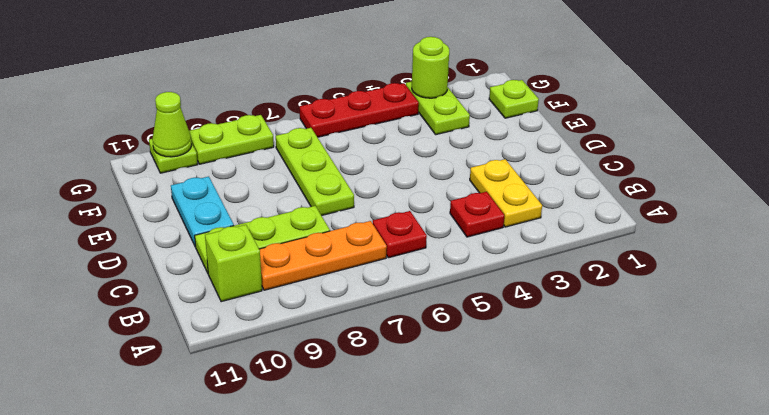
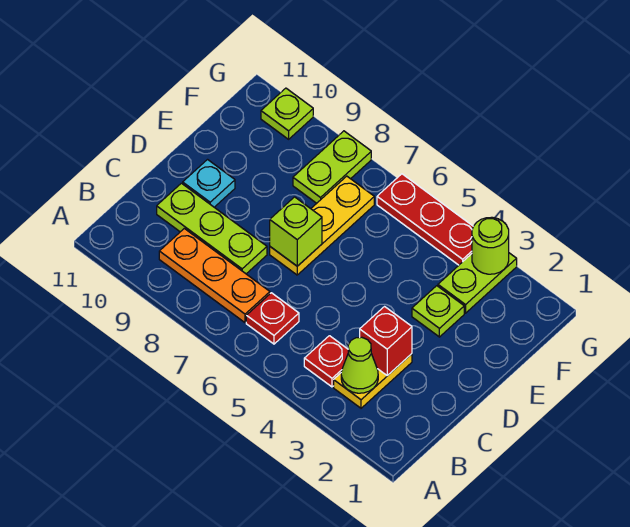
lime 1x1 brick [205,225,262,302] -> lime 1x1 brick moved to [270,197,322,266]
none -> red 1x1 brick [360,307,412,376]
lime 1x3 plate [276,128,354,216] -> yellow 1x3 plate [270,176,374,275]
cyan 1x2 plate [171,177,234,247] -> cyan 1x1 plate [183,160,235,207]
lime 1x1 plate [489,80,539,118] -> lime 1x1 plate moved to [412,286,464,337]
lime 1x2 plate [189,115,274,164] -> lime 1x2 plate turned to [293,131,371,203]
lime 1x1 cone [152,92,192,157] -> lime 1x1 cone moved to [341,337,378,393]

